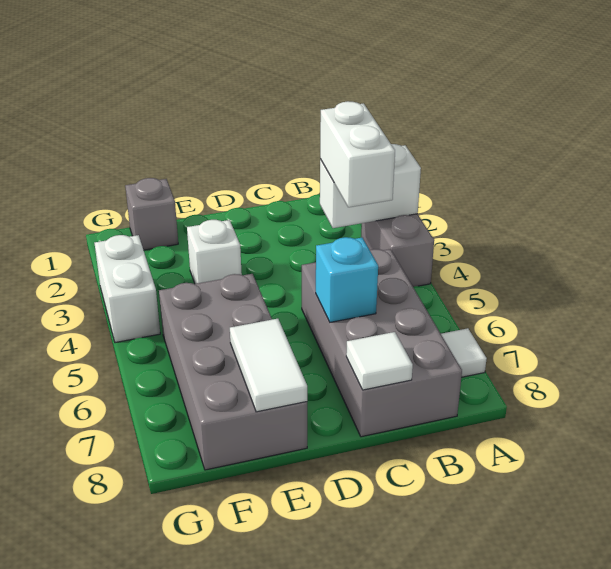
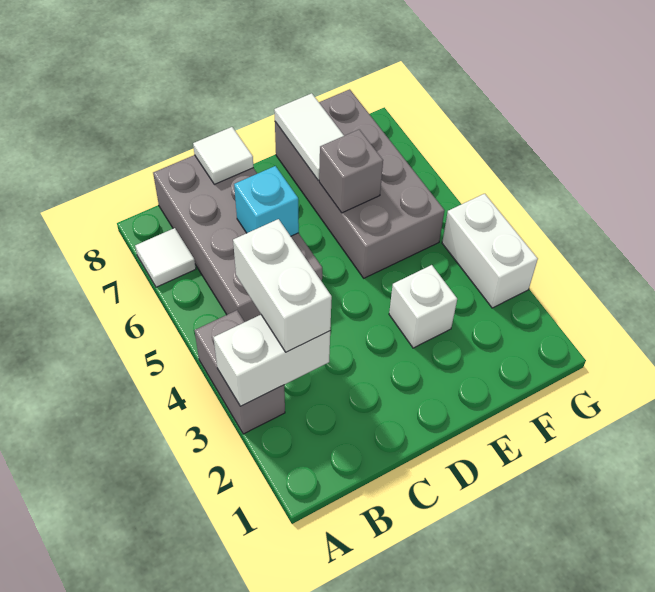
grey 1x1 brick [125,178,178,250] -> grey 1x1 brick moved to [319,129,383,213]

